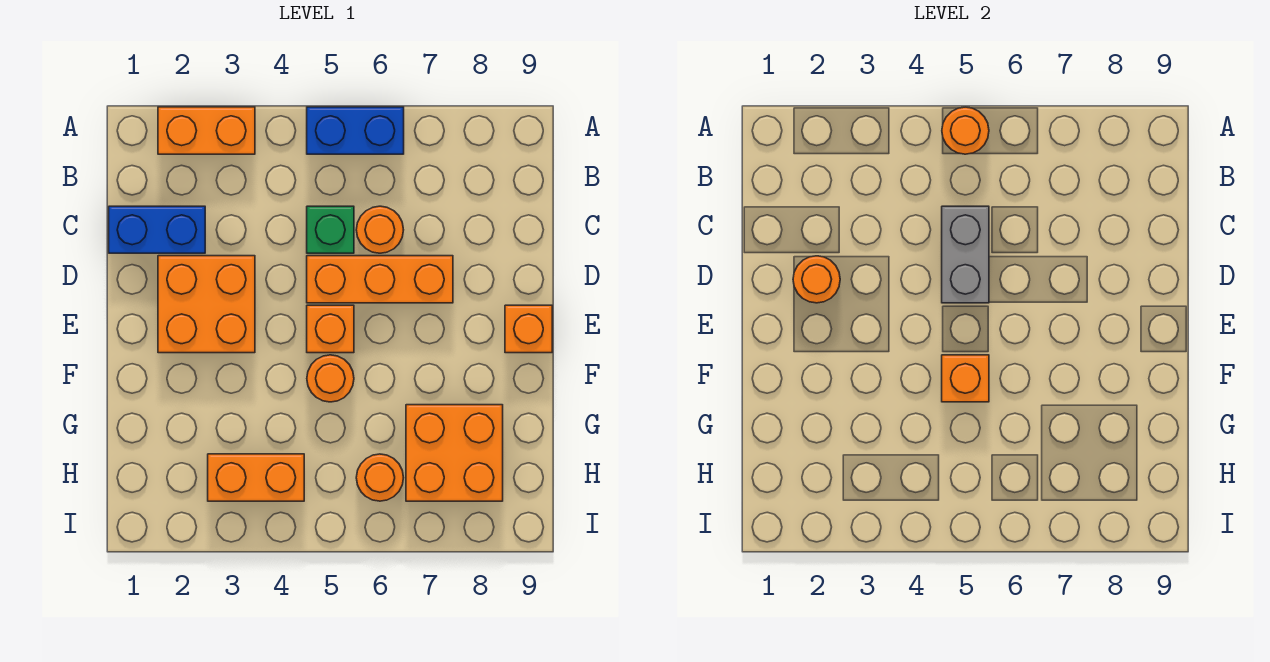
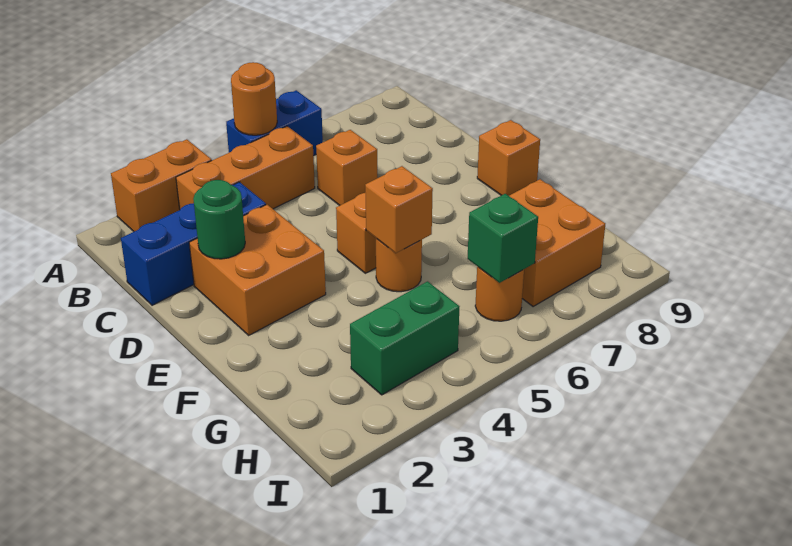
blue 1x2 brick [109,206,205,253] -> blue 1x3 brick [121,182,266,305]
green 1x1 brick [307,206,354,253] -> green 1x1 brick moved to [468,194,538,283]
grey 1x2 brick [942,206,989,303] -> none
orange 1x1 round brick [356,206,403,253] -> orange 1x1 brick [316,130,378,206]
orange 1x1 round brick [793,256,840,303] -> green 1x1 round brick [193,180,245,259]
orange 1x3 brick [307,256,453,303] -> orange 1x3 brick moved to [176,126,315,209]
orange 1x2 brick [208,454,304,501] -> green 1x2 brick [350,281,459,395]

